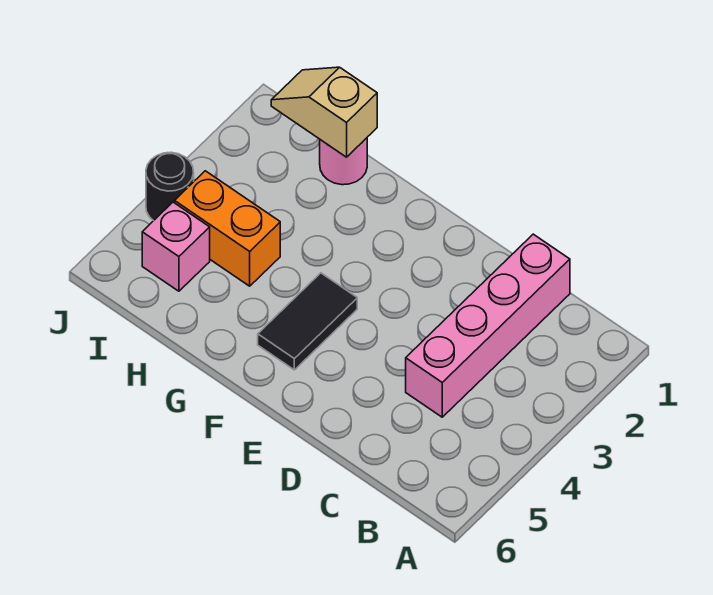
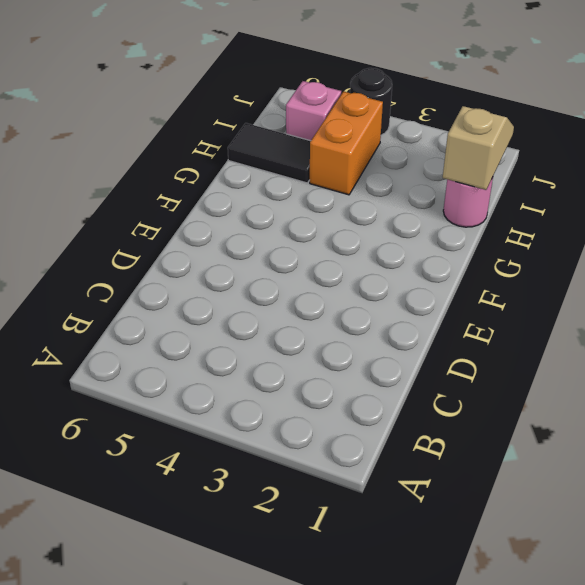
pink 1x4 brick [406,234,570,417] -> none
black 1x2 tile [258,273,357,370] -> black 1x2 tile moved to [228,123,311,183]

